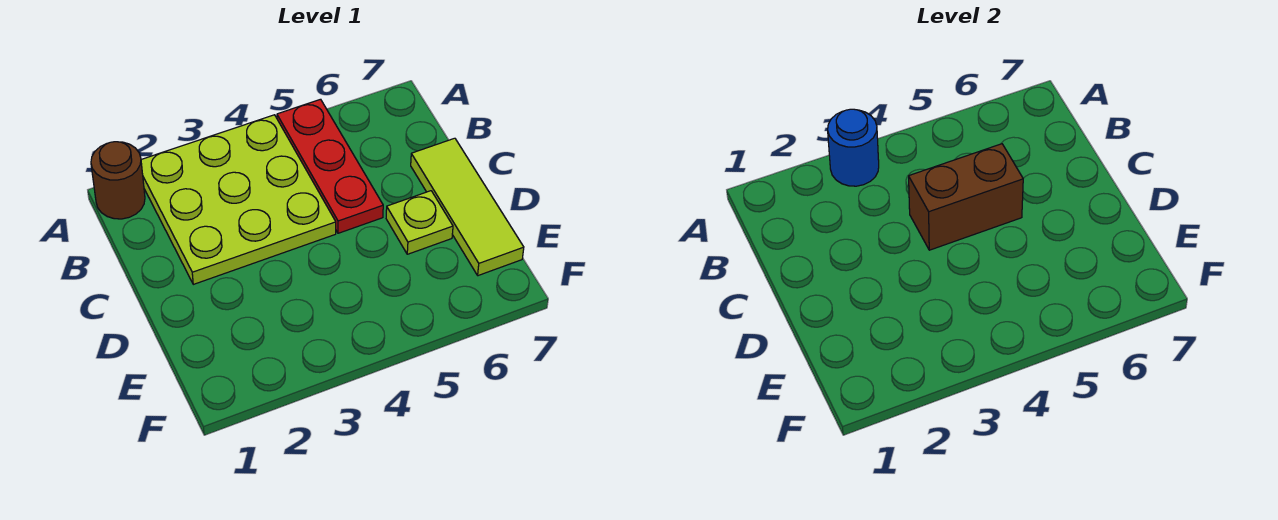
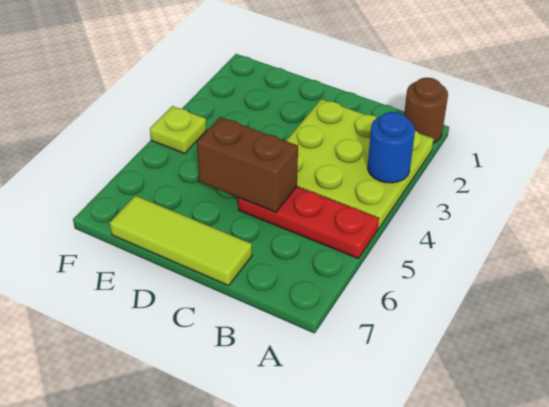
brown 1x2 brick [909,144,1023,250] -> brown 1x2 brick turned to [197,117,298,212]
lime 1x1 plate [386,191,453,254] -> lime 1x1 plate moved to [150,106,206,154]

